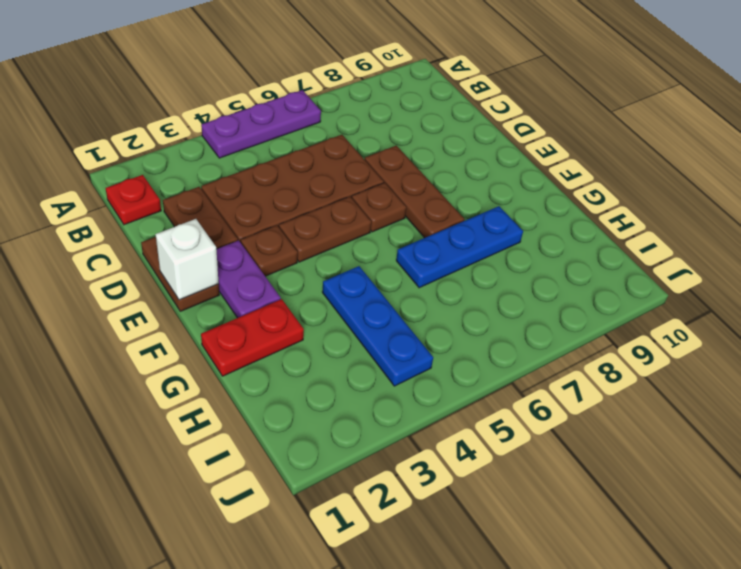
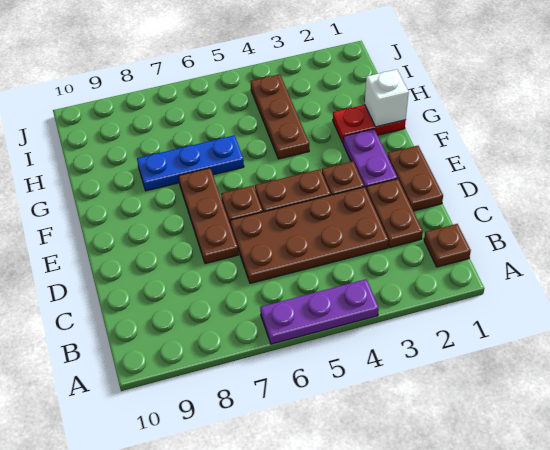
red 1x1 plate [106,175,161,225] -> brown 1x1 plate [424,224,471,267]
white 1x1 brick [155,219,219,300] -> white 1x1 brick moved to [365,69,409,127]
blue 1x3 plate [322,266,433,386] -> brown 1x3 plate [251,74,309,159]

